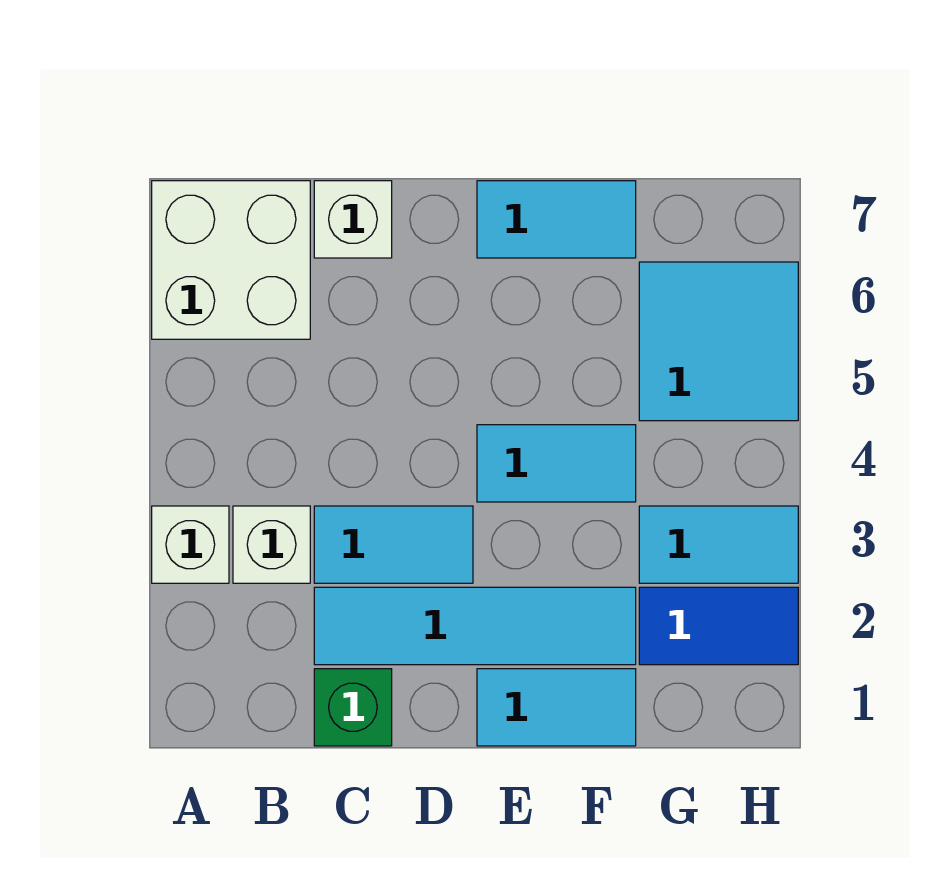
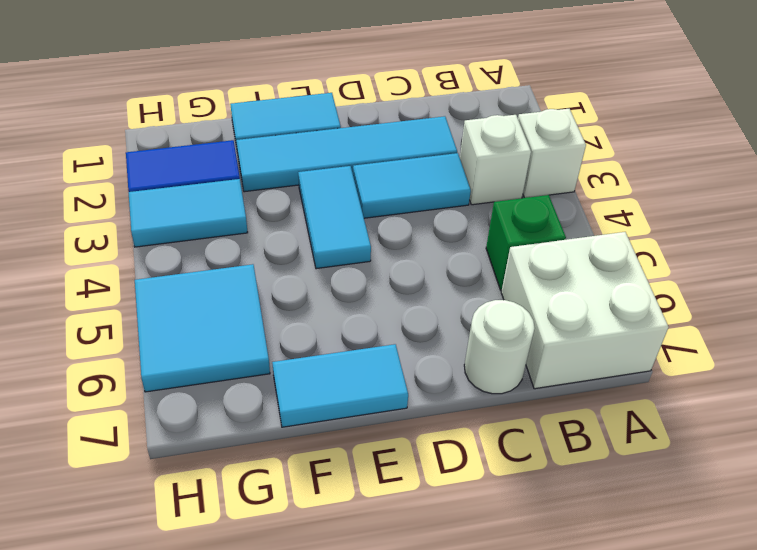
green 1x1 brick [314,669,392,746] -> green 1x1 brick moved to [486,195,566,290]
white 1x1 brick [314,181,392,258] -> white 1x1 round brick [464,300,535,394]
cyan 1x2 tile [477,425,636,502] -> cyan 1x2 tile turned to [298,166,371,269]

